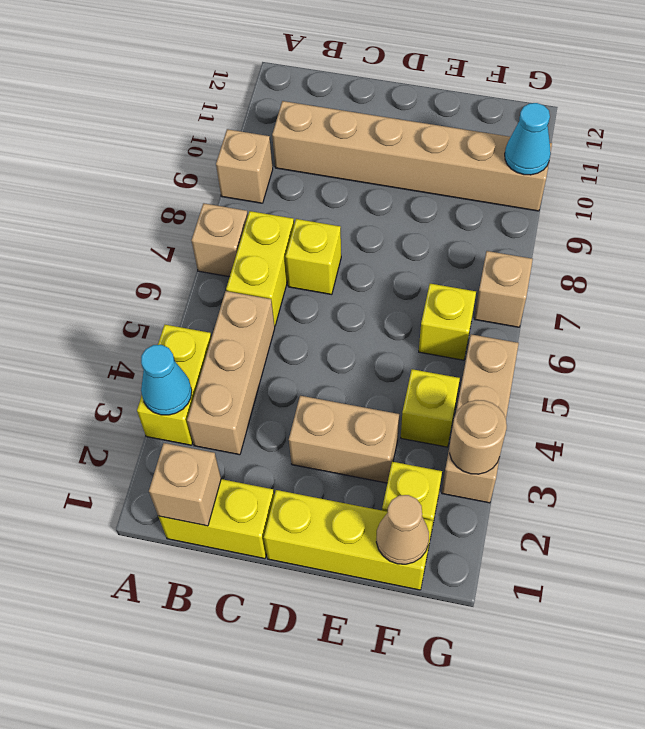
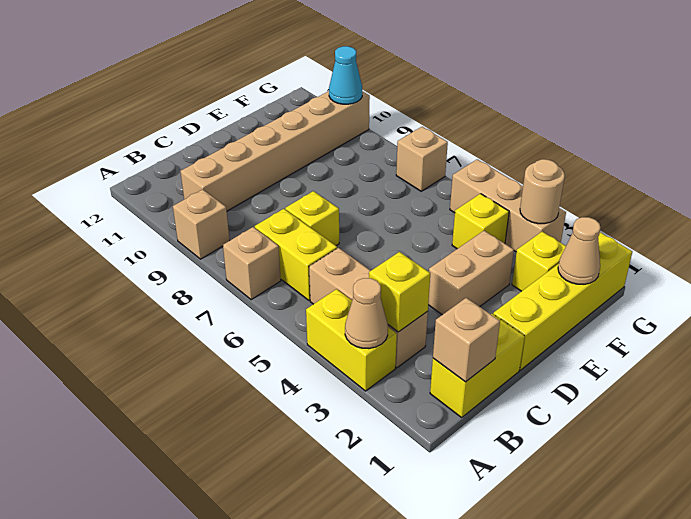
cyan 1x1 cone [141,345,192,415] -> tan 1x1 cone [345,278,388,349]
yellow 1x3 brick [264,490,433,590] -> yellow 1x4 brick [493,232,632,370]
yellow 1x1 brick [419,284,476,360] -> yellow 1x1 brick moved to [369,252,430,332]

